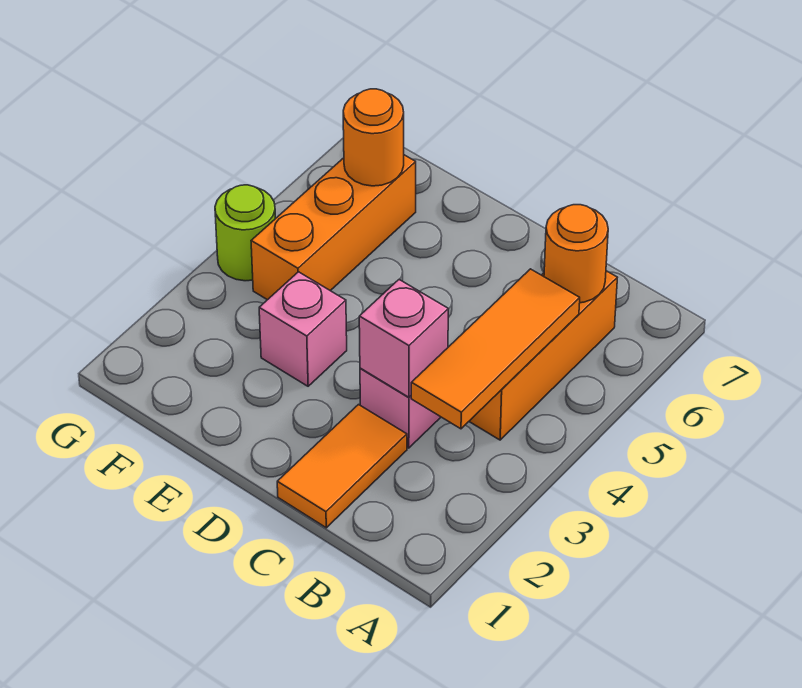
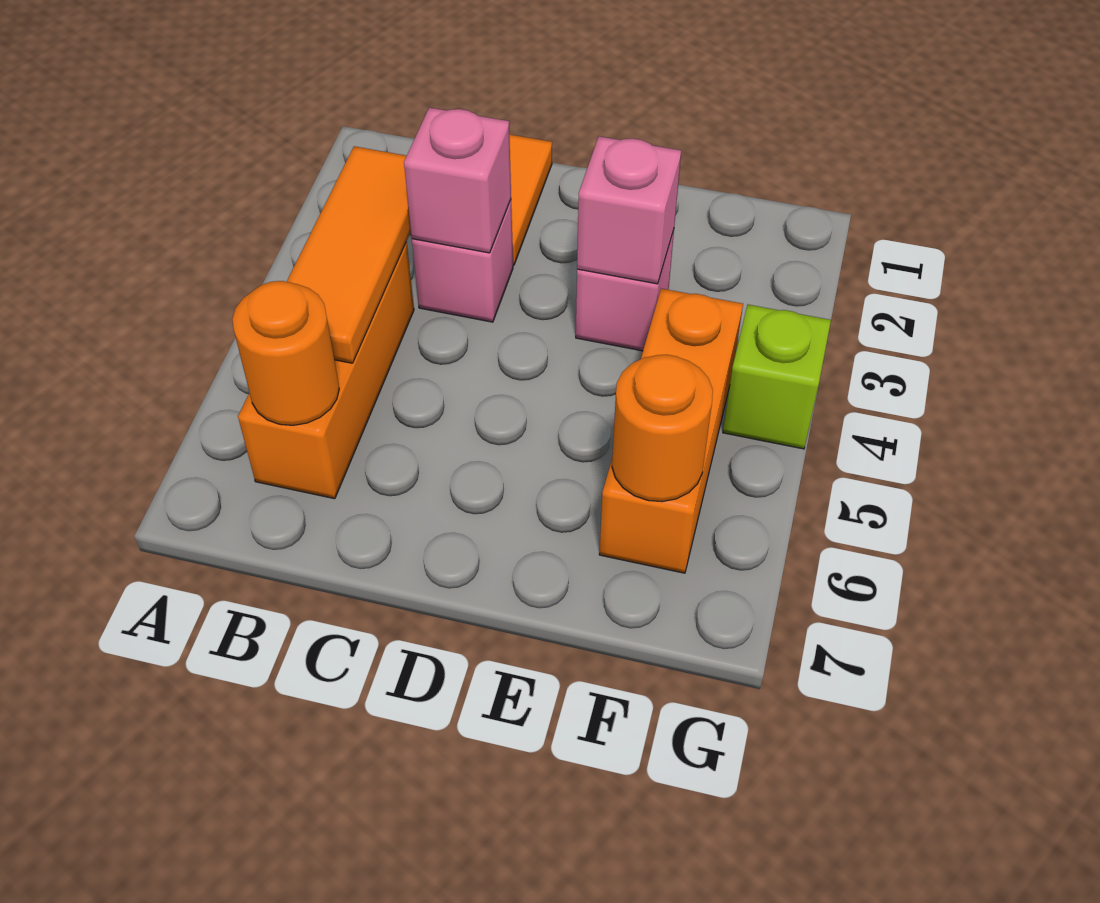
none -> pink 1x1 brick [577,136,681,284]
lime 1x1 round brick [215,185,276,281] -> lime 1x1 brick [723,305,831,449]

